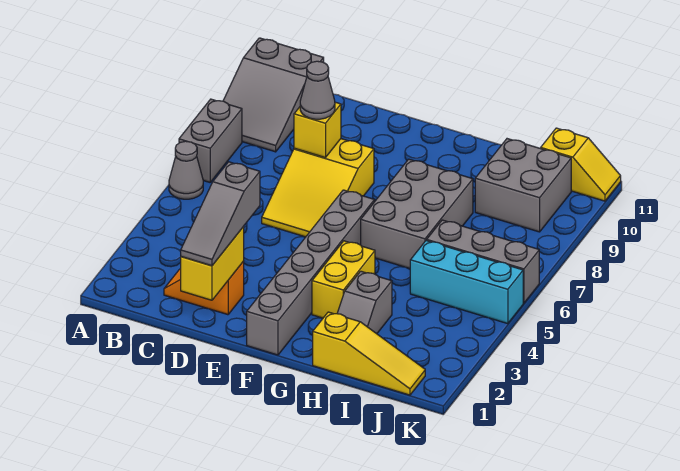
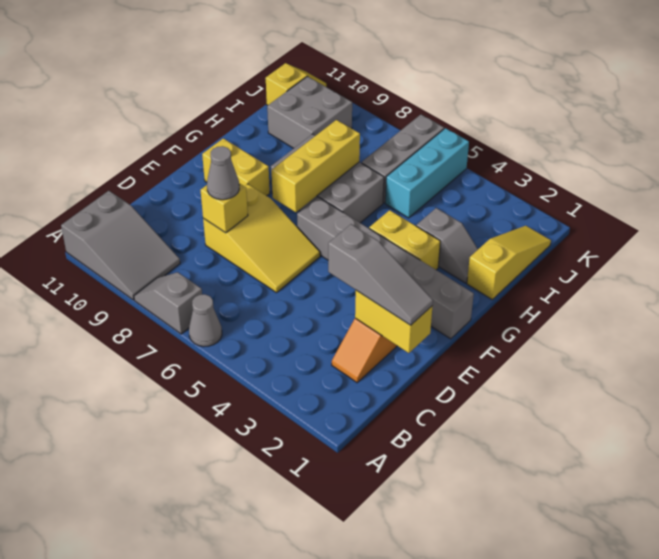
grey 1x2 brick [179,99,242,182] -> grey 1x2 slope [134,272,202,334]
none -> yellow 1x3 brick [272,120,360,212]
none -> yellow 1x2 brick [202,138,270,196]

